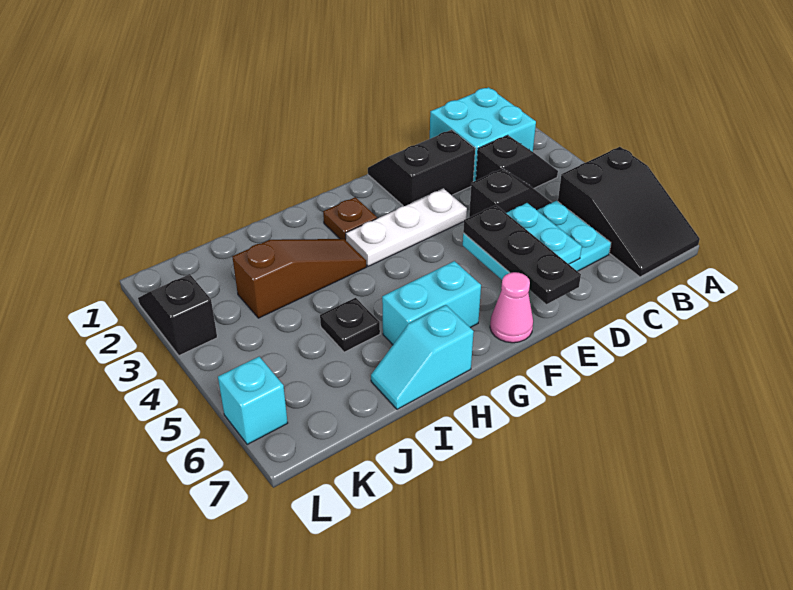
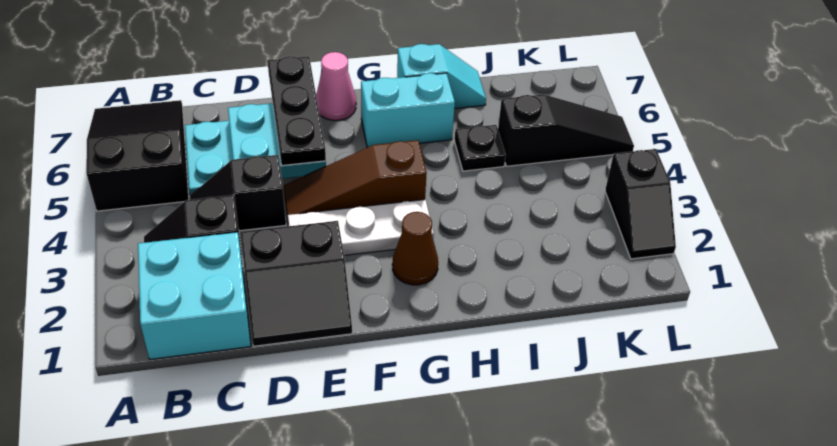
brown 1x1 plate [323,197,377,240] -> brown 1x1 cone [392,212,438,285]
brown 1x3 slope [232,239,367,318] -> brown 1x3 slope moved to [283,140,427,219]
none -> black 1x3 slope [498,94,634,166]
cyan 1x1 brick [218,357,288,445] -> none

